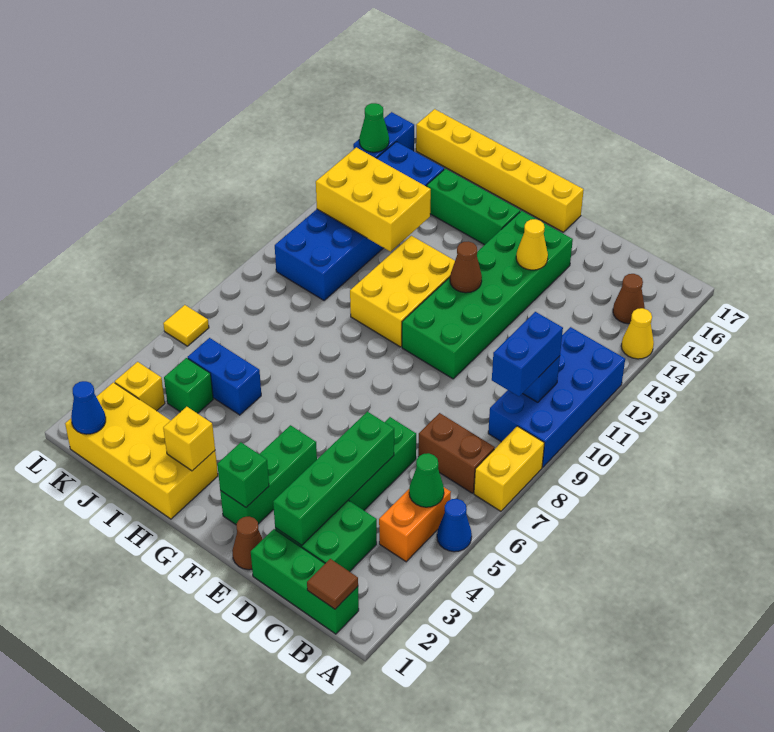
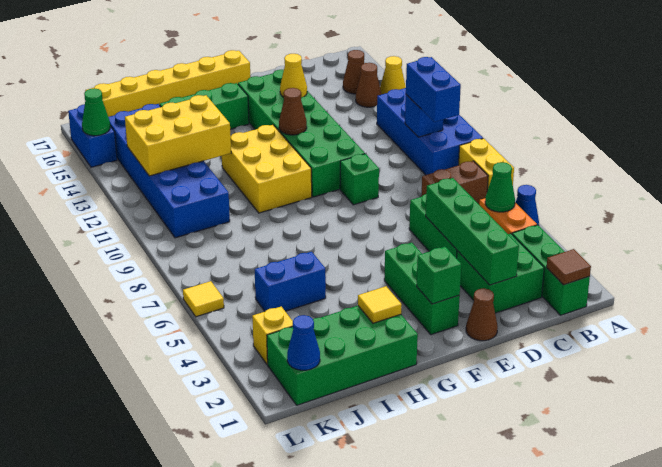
green 1x3 brick [251,529,359,634] -> green 1x3 brick turned to [512,225,590,315]
none -> brown 1x1 cone [356,63,382,107]
yellow 2x4 brick [65,382,218,519] -> green 2x4 brick [267,306,418,405]
yellow 1x1 brick [163,407,215,471] -> yellow 1x1 tile [358,286,402,323]
green 1x1 brick [164,358,213,413] -> green 1x1 brick moved to [340,154,379,205]

